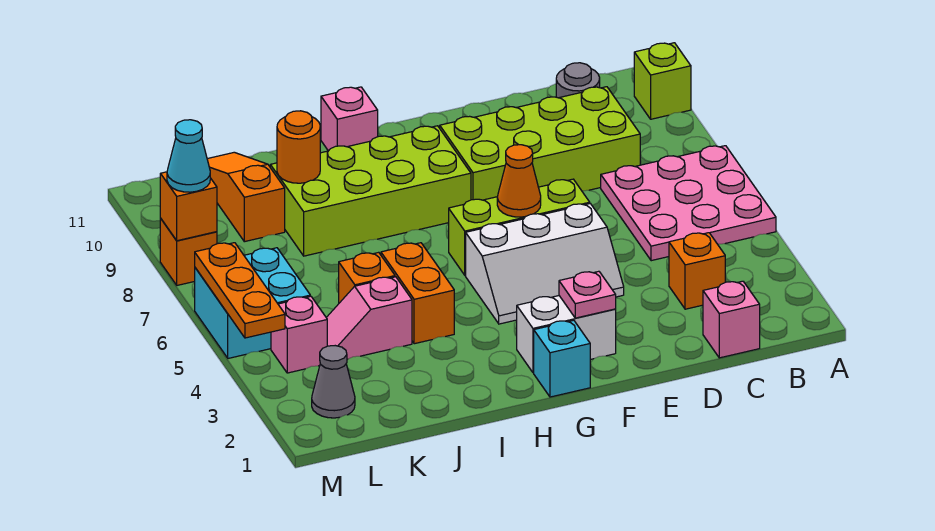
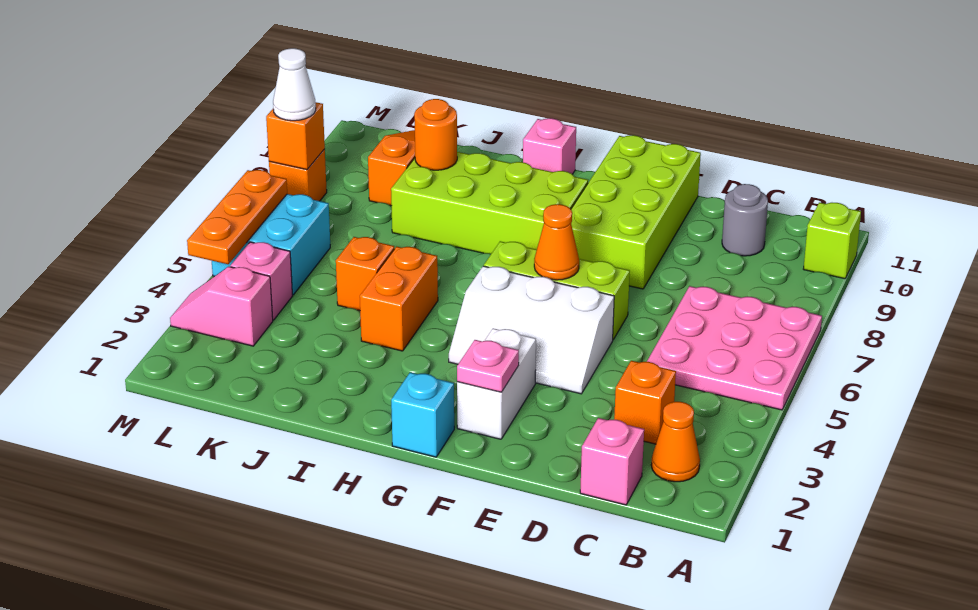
none -> orange 1x1 cone [651,402,700,482]
lime 2x4 brick [439,87,640,200] -> lime 2x4 brick turned to [571,135,701,289]
white 1x2 brick [517,296,616,373] -> white 1x2 brick turned to [457,328,536,439]
pink 1x2 slope [326,277,412,359] -> pink 1x2 slope moved to [170,267,273,346]
grey 1x1 cone [312,346,355,418] -> none
cyan 1x1 cone [167,120,210,192] -> white 1x1 cone [273,48,316,121]

